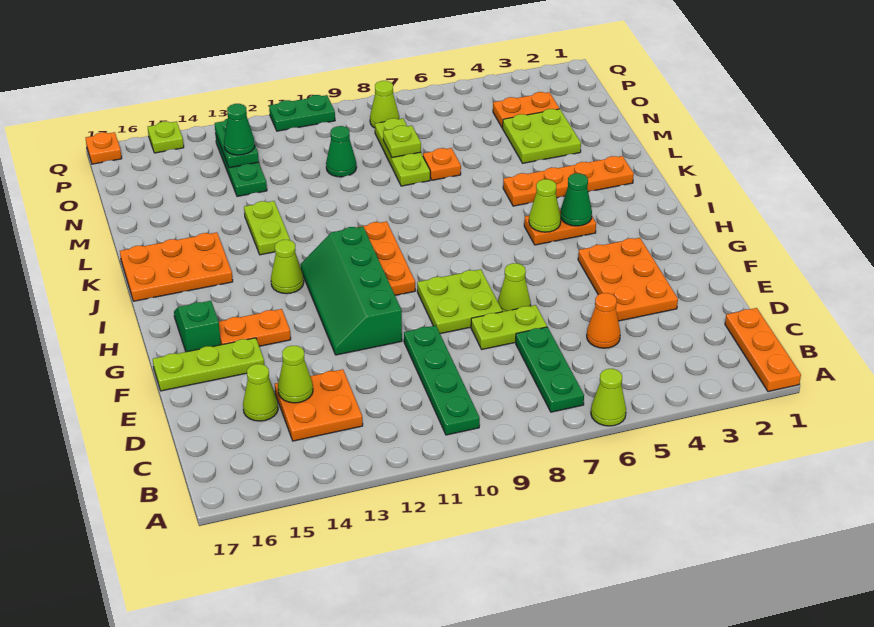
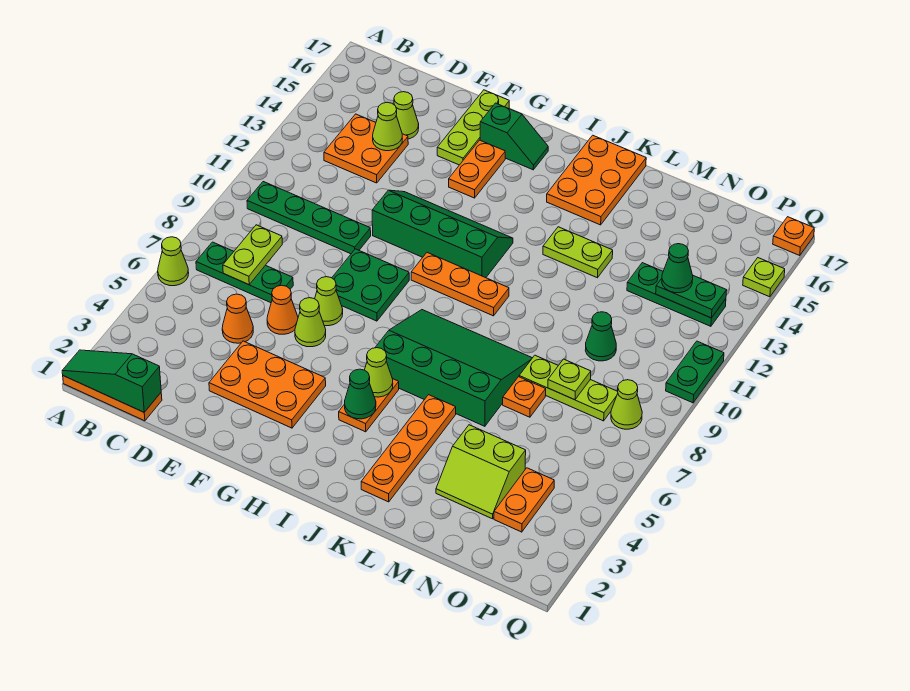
none -> green 1x3 slope [62,350,161,412]
none -> orange 1x1 cone [267,285,298,334]
lime 1x2 plate [471,305,547,349] -> lime 1x2 plate moved to [223,225,282,285]
lime 2x2 plate [417,269,502,334] -> green 2x2 plate [332,249,409,321]
none -> green 3x4 slope [375,310,532,426]
lime 1x1 cone [271,240,304,294] -> lime 1x1 cone moved to [295,298,326,347]
lime 2x2 plate [503,109,581,163] -> lime 2x2 slope [436,425,526,519]

